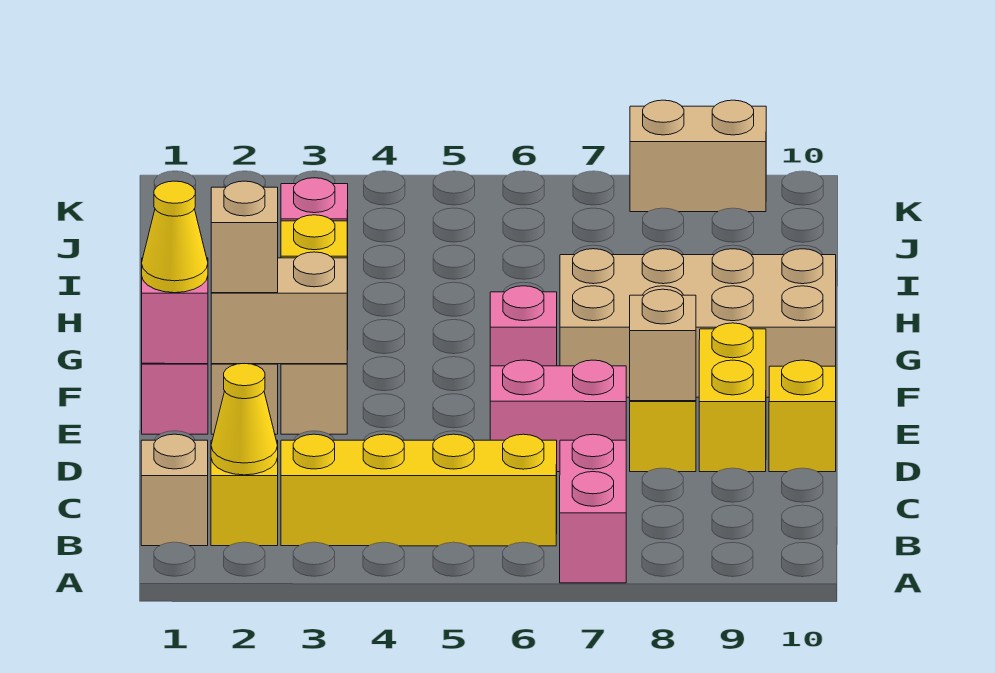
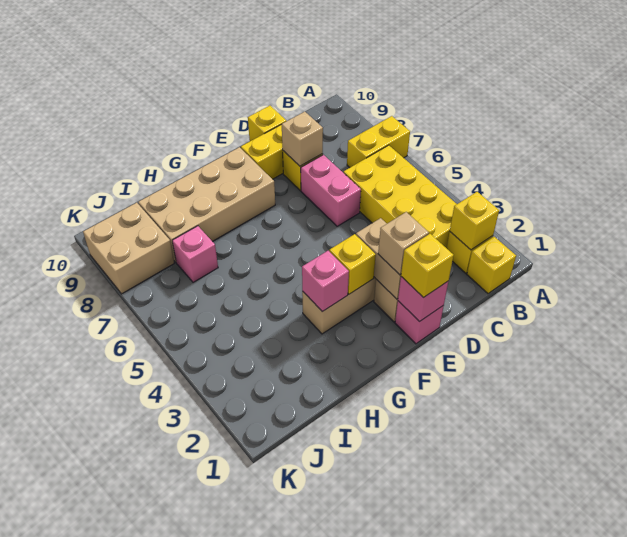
pink 1x2 brick [560,434,626,583] -> yellow 1x2 brick [347,116,410,168]
tan 1x1 brick [141,434,208,546] -> yellow 1x1 brick [467,237,516,294]
yellow 1x1 cone [211,363,278,475] -> yellow 1x1 brick [450,192,499,250]
yellow 1x4 brick [281,434,557,546] -> yellow 2x4 brick [344,145,457,248]
yellow 1x1 cone [142,181,208,293] -> yellow 1x1 brick [401,234,454,298]
pink 1x1 brick [490,286,557,366] -> pink 1x1 brick moved to [172,226,218,282]
tan 2x4 brick [560,249,836,397] -> tan 2x4 brick turned to [138,147,275,262]
tan 1x2 brick [630,100,766,212] -> tan 2x2 brick [83,203,174,294]

